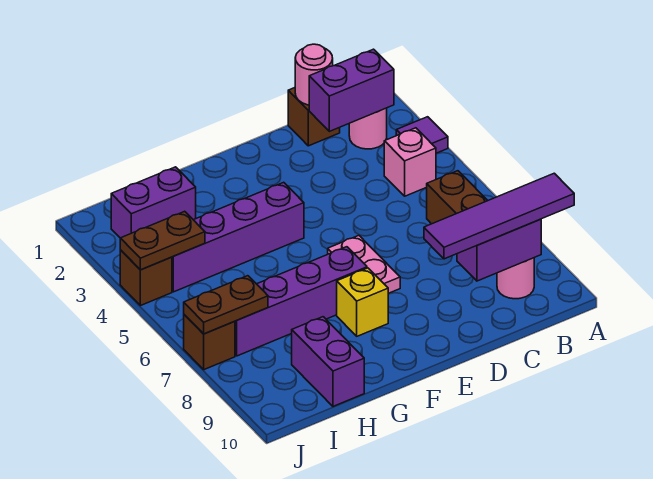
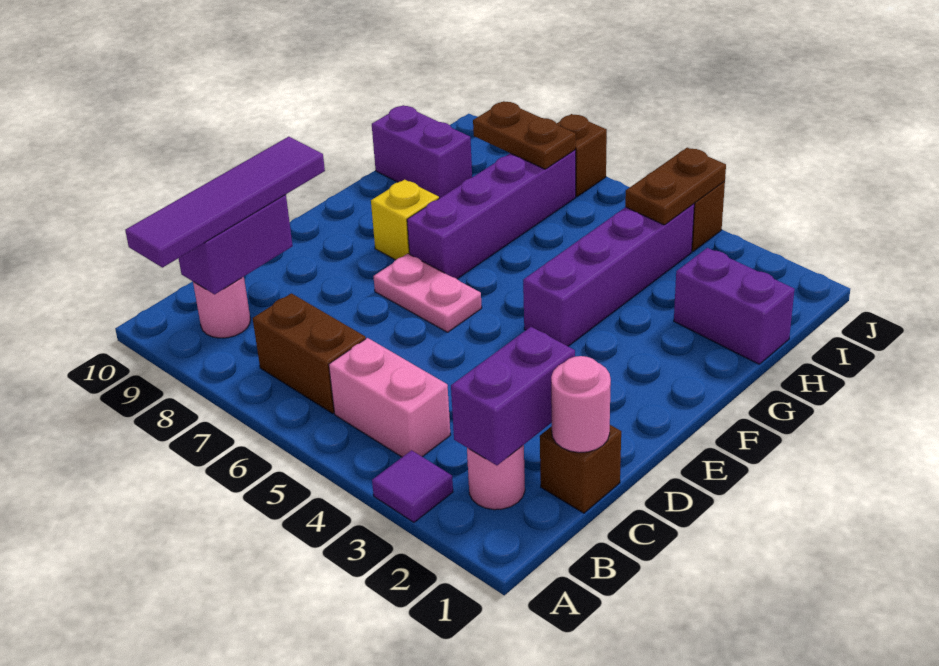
pink 1x1 brick [384,128,436,196] -> pink 1x2 brick [329,338,451,457]
purple 1x2 brick [111,167,196,238] -> purple 1x2 brick turned to [674,248,794,364]
brown 1x2 plate [184,276,268,334] -> brown 1x2 plate turned to [473,101,576,169]

